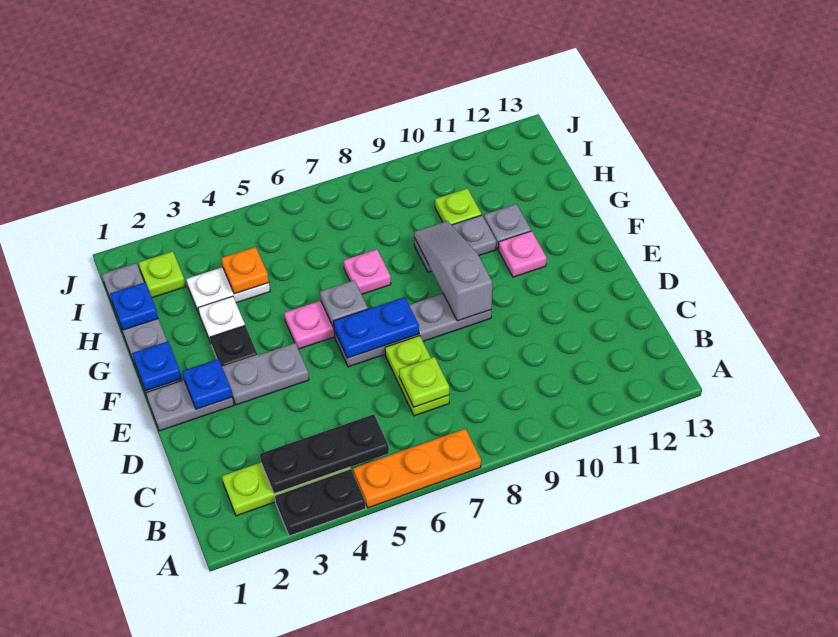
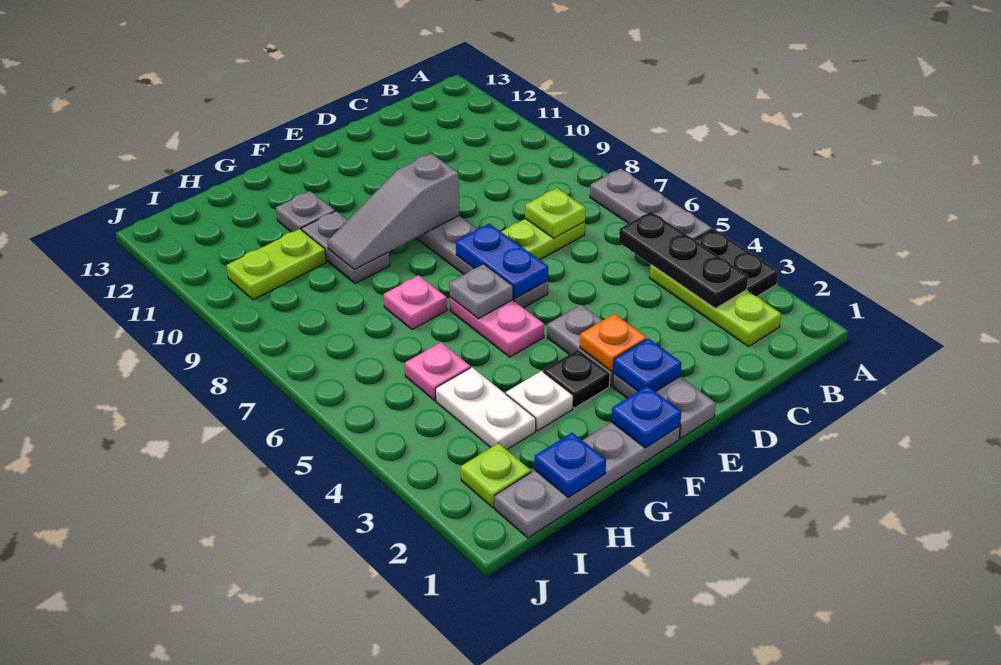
orange 1x3 plate [353,429,481,508] -> grey 1x3 plate [590,168,712,239]
pink 1x1 plate [498,231,547,277] -> pink 1x1 plate moved to [405,343,471,401]
orange 1x1 plate [221,247,269,294] -> orange 1x1 plate moved to [580,314,647,372]
lime 1x1 plate [435,188,481,225] -> lime 1x2 plate [227,229,326,300]

